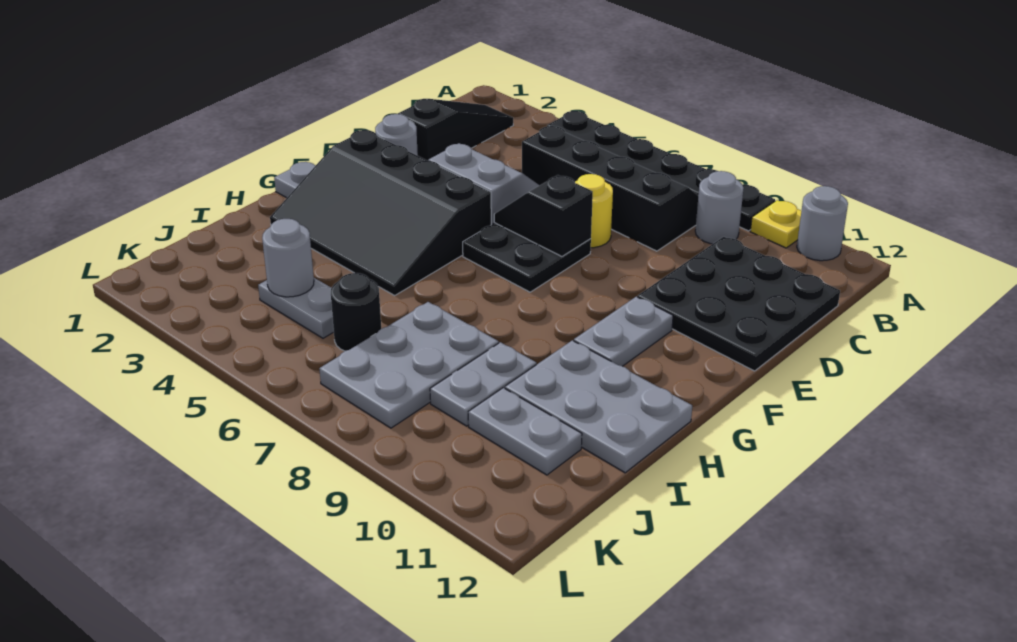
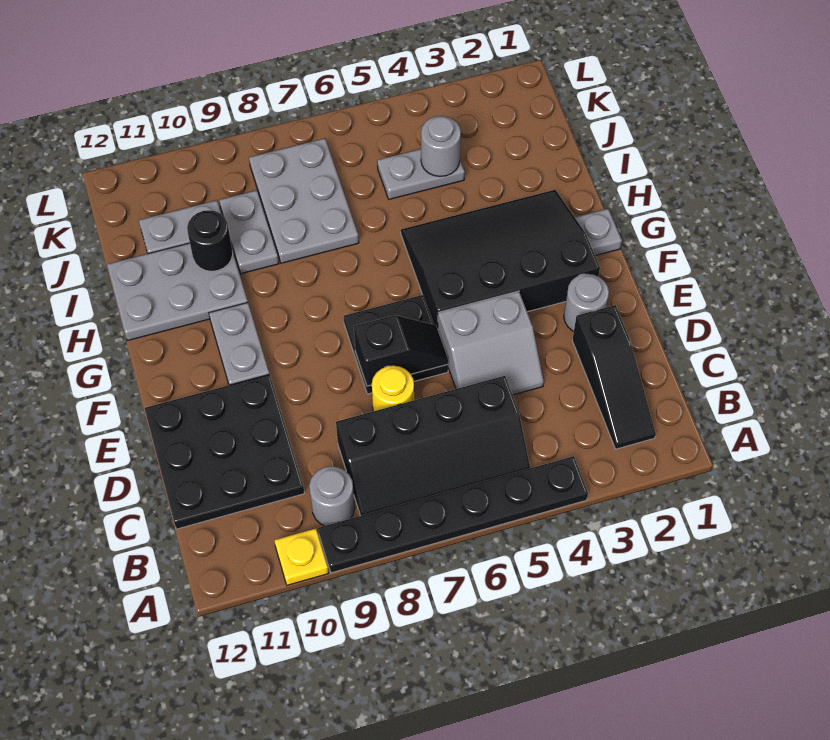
grey 1x1 round brick [797,186,848,261] -> none
black 1x1 round brick [331,273,381,351] -> black 1x1 round brick moved to [187,210,233,271]

